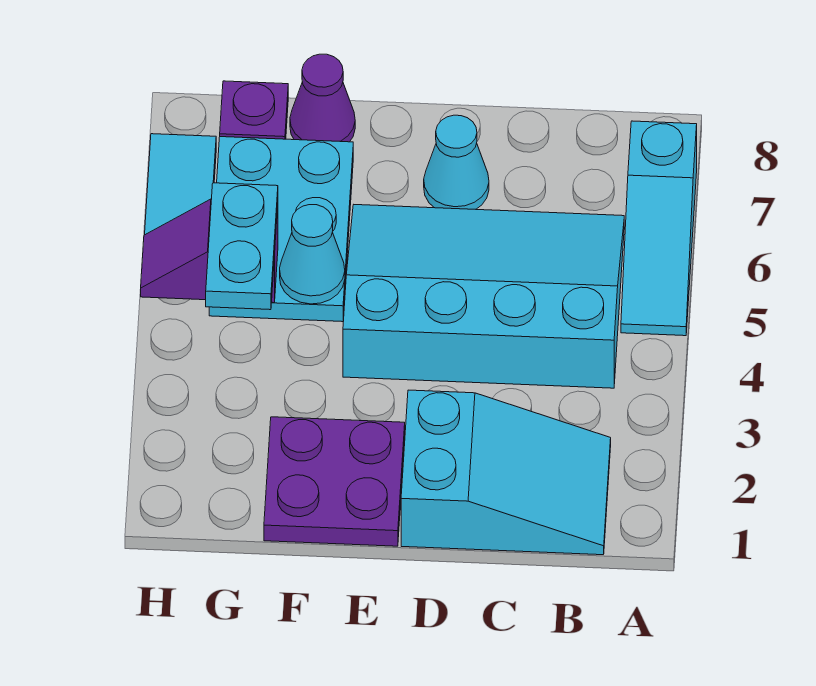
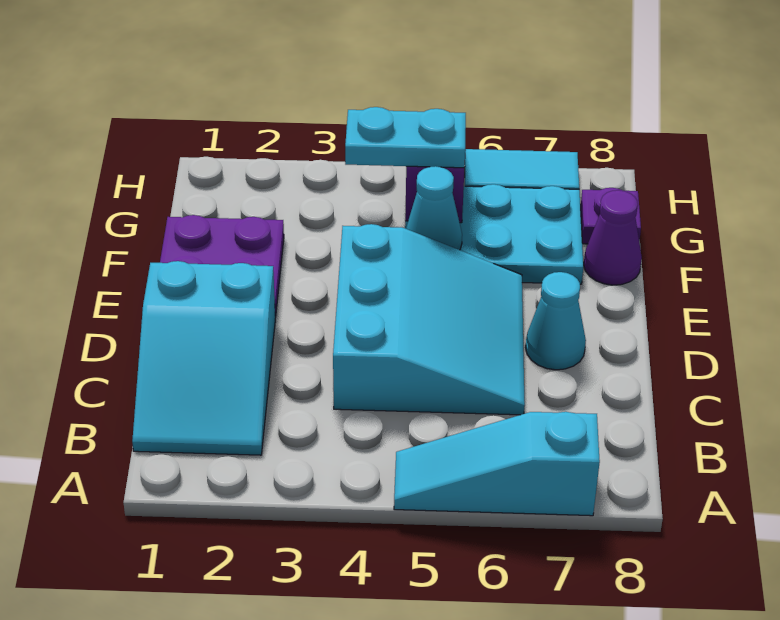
cyan 3x4 slope [343,205,624,388] -> cyan 3x3 slope [333,224,525,415]

